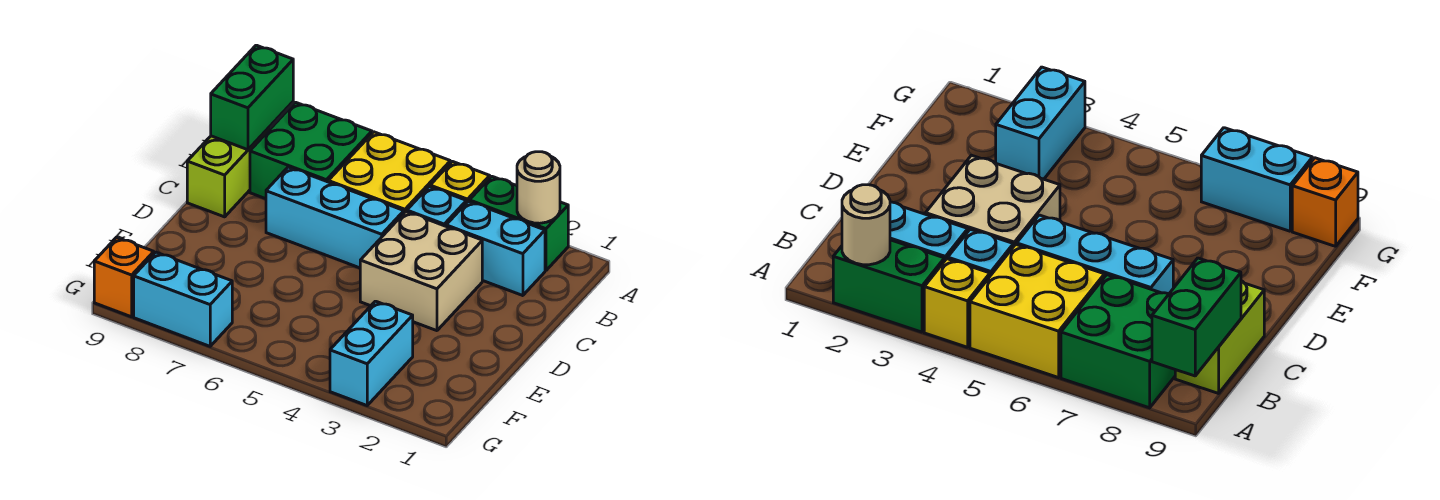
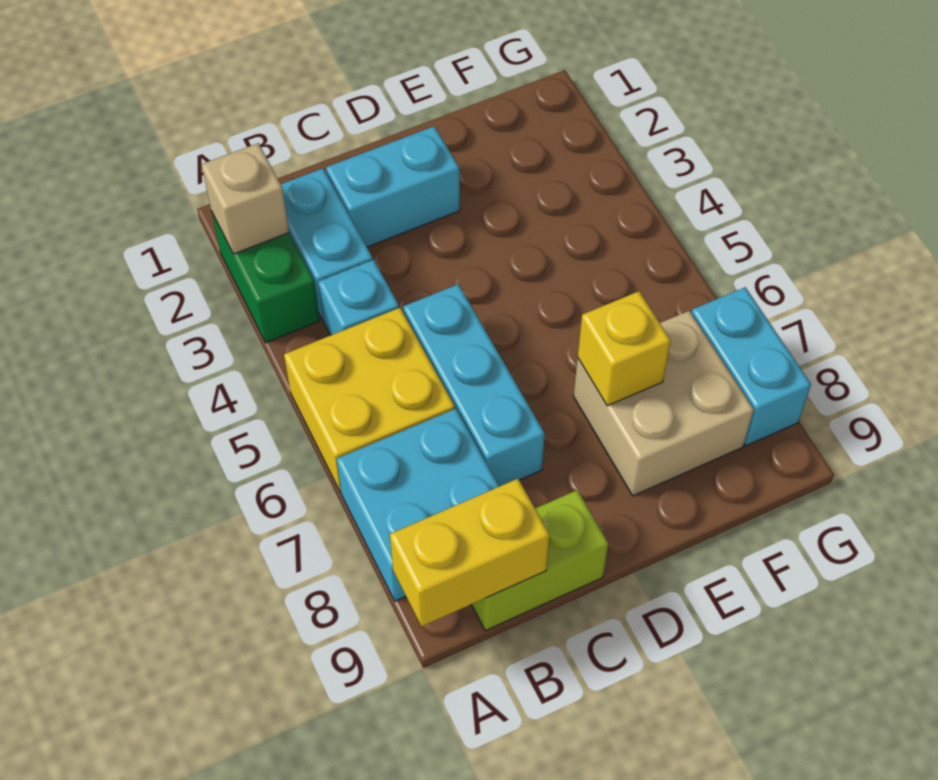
tan 1x1 round brick [517,152,560,223] -> tan 1x1 brick [201,143,289,254]
yellow 1x1 brick [430,162,490,203] -> yellow 1x1 brick moved to [578,291,671,406]
green 2x2 brick [250,102,372,199] -> cyan 2x2 brick [337,409,499,601]
green 1x2 brick [211,45,293,150] -> yellow 1x2 brick [390,479,550,627]
tan 2x2 brick [360,212,482,331] -> tan 2x2 brick moved to [574,311,754,496]
cyan 1x2 brick [330,301,413,405] -> cyan 1x2 brick moved to [326,126,460,247]
orange 1x1 brick [94,237,154,317] -> none

